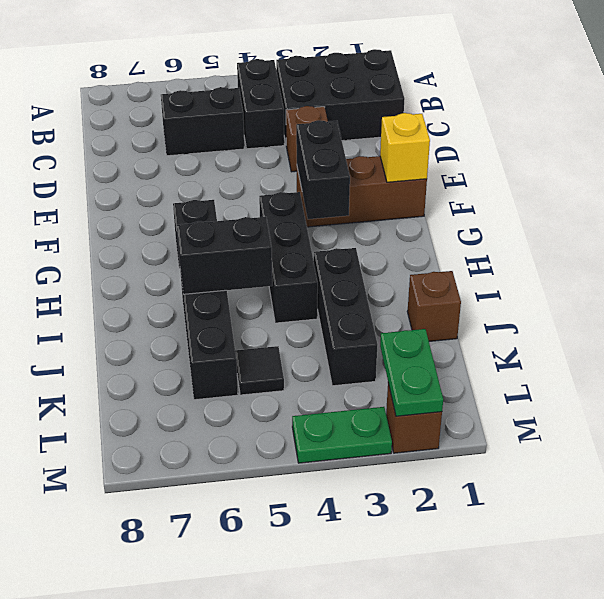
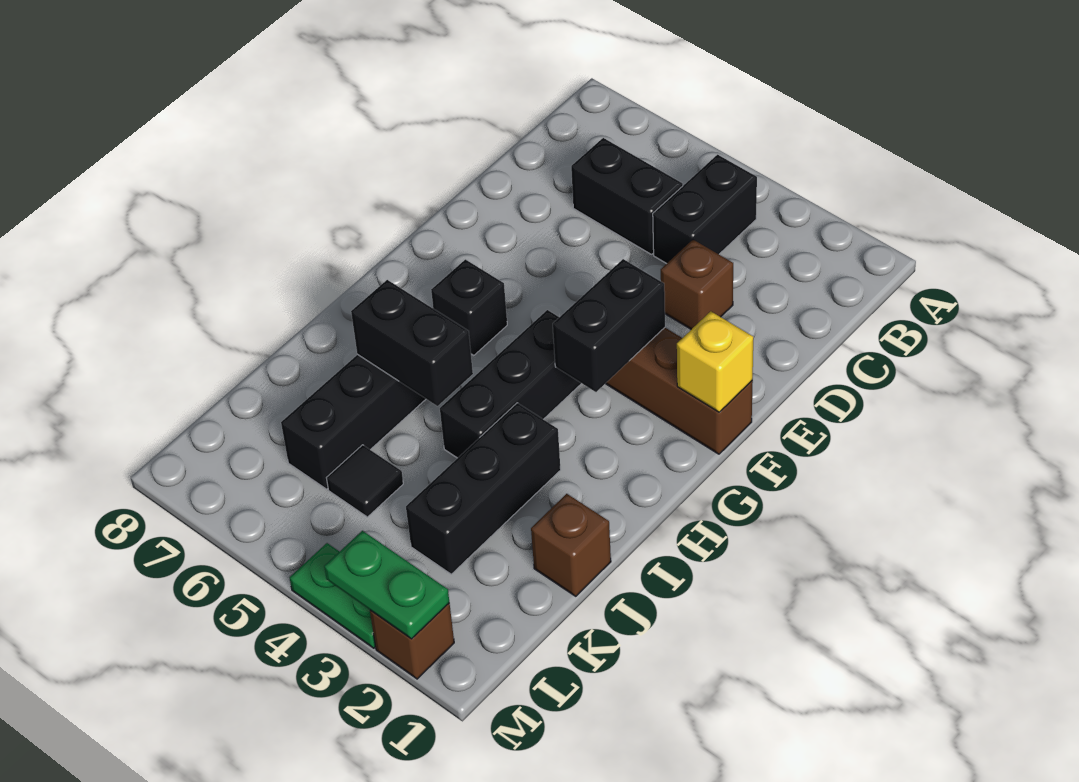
black 2x3 brick [276,49,405,142] -> none
green 1x2 plate [380,329,443,416] -> green 1x2 plate turned to [324,531,449,639]

